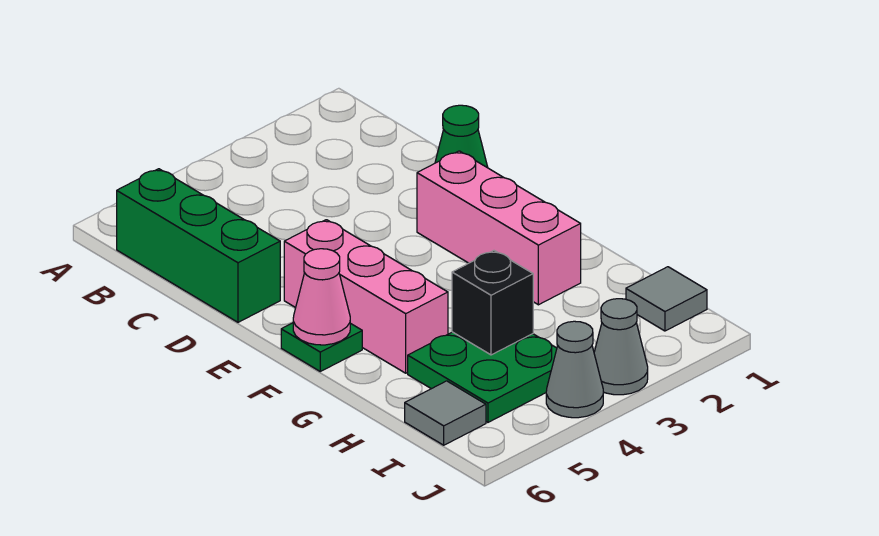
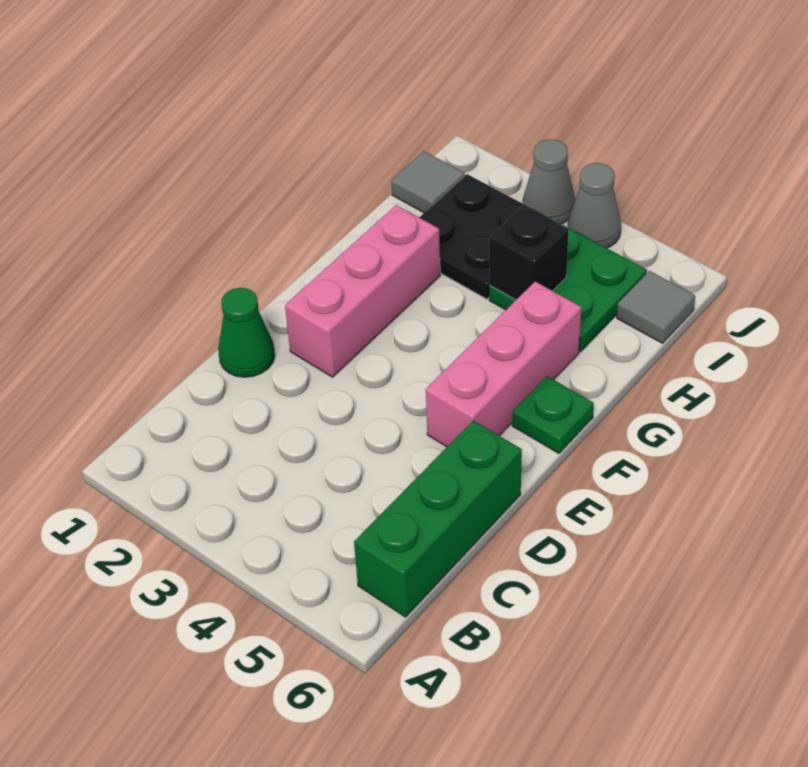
pink 1x1 cone [293,249,350,345] -> none
none -> black 2x2 plate [419,174,554,299]

